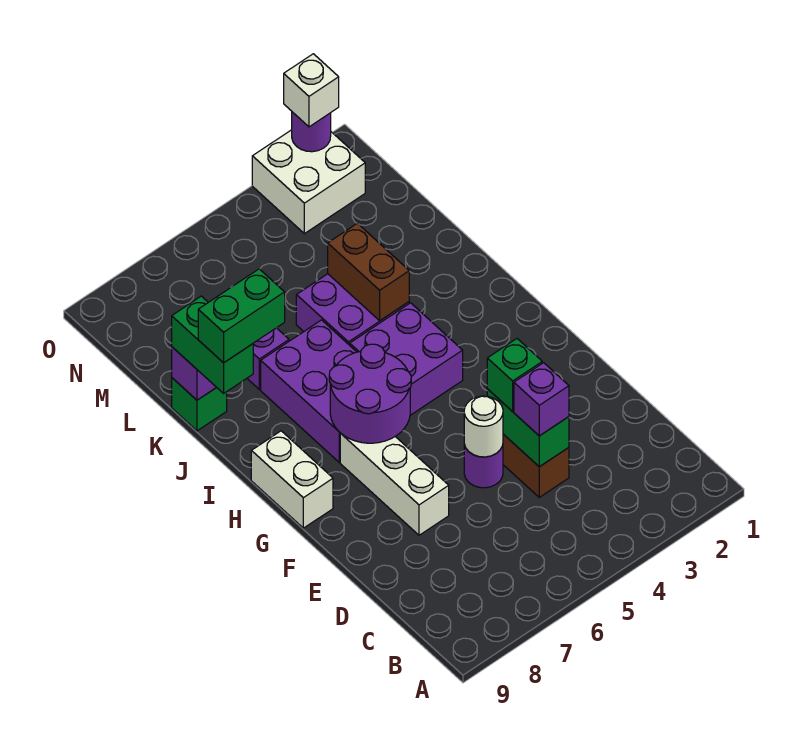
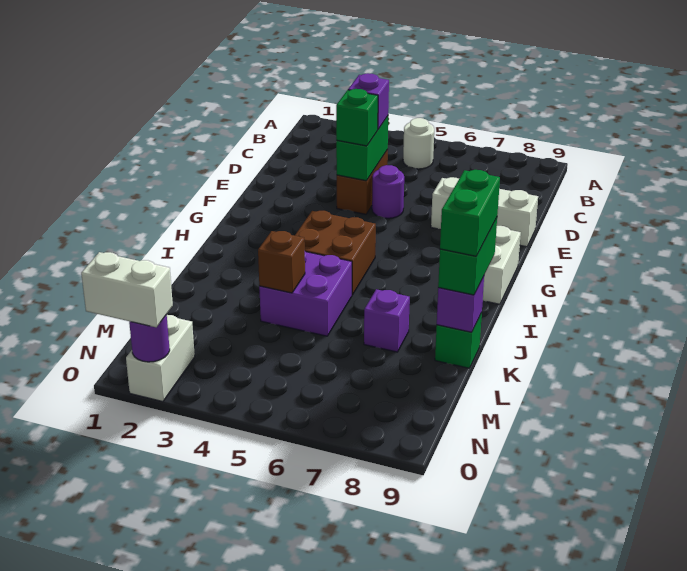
white 1x1 round brick [464,396,503,457] -> white 1x1 round brick moved to [403,118,434,169]
white 1x3 brick [340,434,449,535] -> white 1x3 brick turned to [431,177,538,247]
purple 2x2 round brick [329,344,411,443] -> none
purple 2x2 brick [350,303,463,415] -> brown 2x2 brick [295,211,376,295]
purple 2x3 brick [261,320,356,462] -> none
brown 1x2 brick [328,223,409,321] -> brown 1x1 brick [258,231,305,293]
green 1x2 brick [198,269,285,363] -> green 1x2 brick turned to [440,170,500,256]
white 2x2 brick [252,130,365,234] -> white 1x2 brick [126,315,195,402]
white 1x1 brick [284,54,339,127] -> white 1x2 brick [81,252,173,327]

